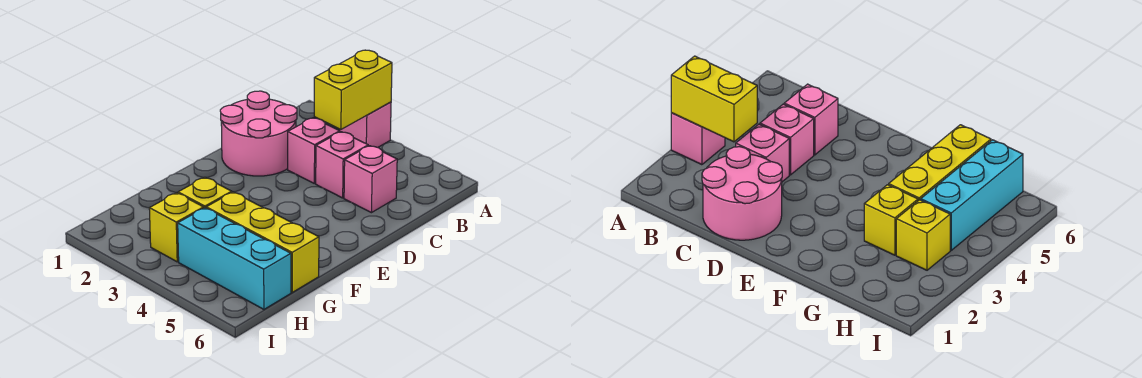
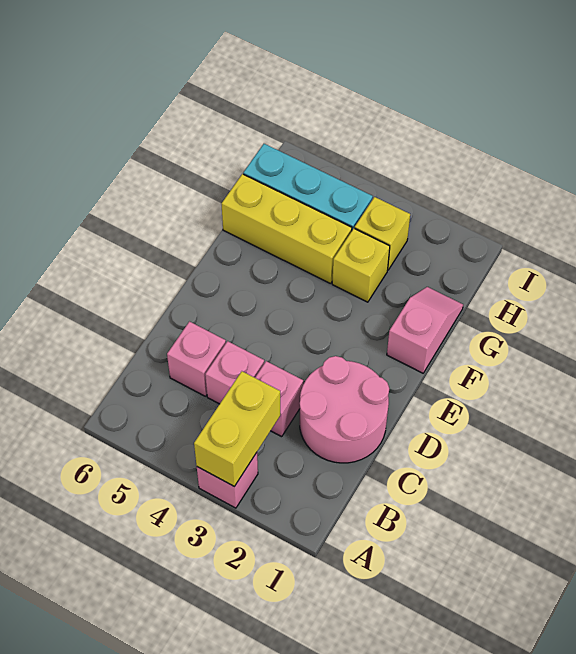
none -> pink 1x2 slope [387,287,463,373]

